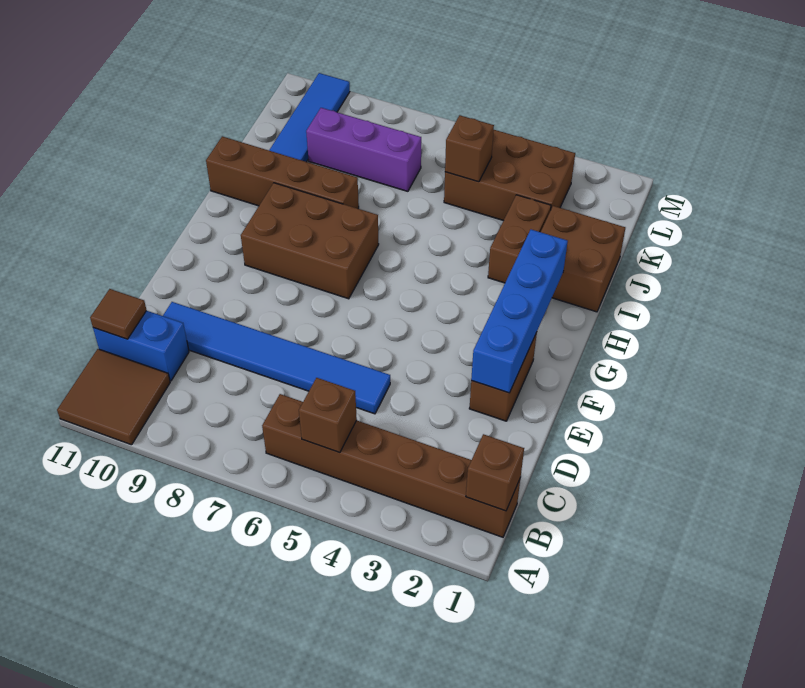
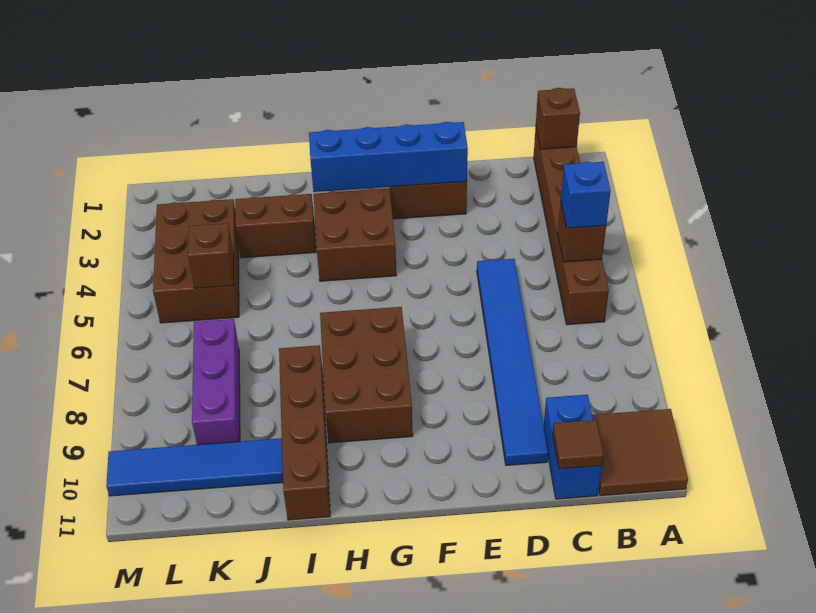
none -> blue 1x1 brick [561,162,611,228]
brown 2x2 brick [541,206,625,312] -> brown 2x2 brick moved to [314,188,396,281]

